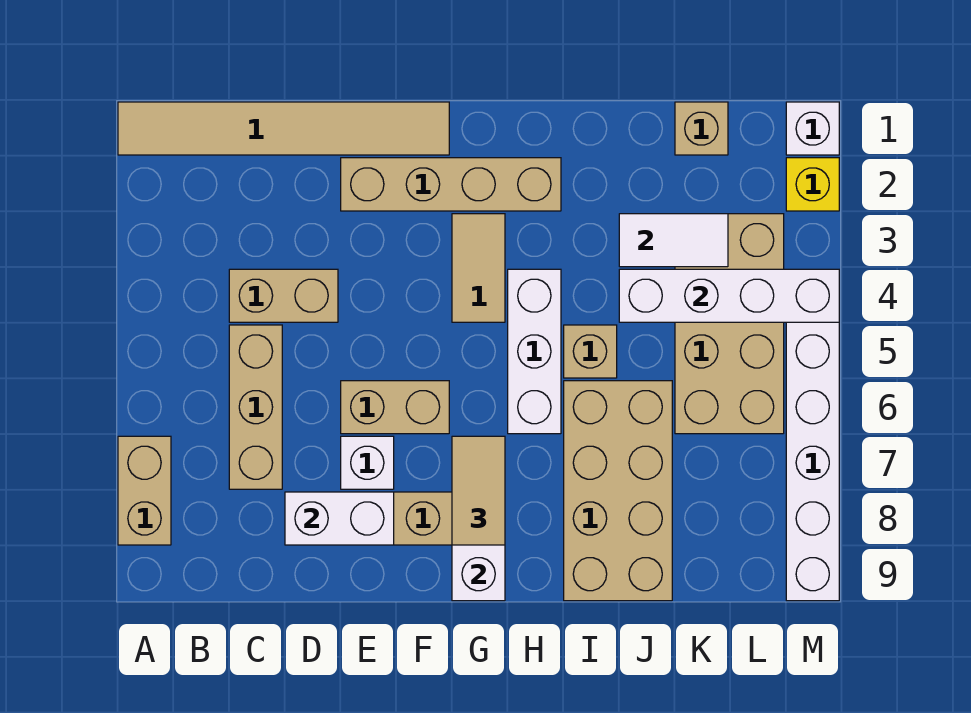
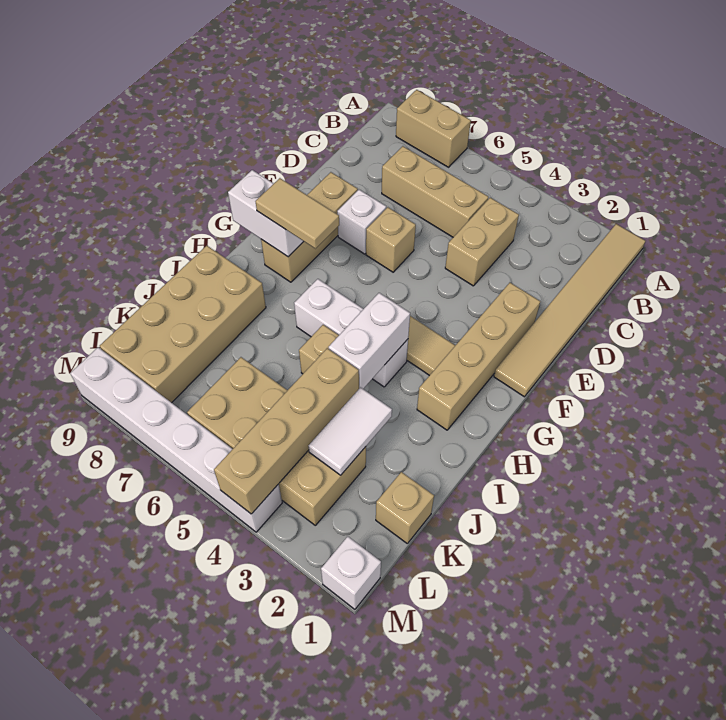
white 1x2 brick [285,492,394,545] -> white 1x2 brick moved to [328,293,410,389]
tan 1x2 brick [341,381,449,434] -> tan 1x1 brick [366,207,416,272]
tan 2x4 brick [564,381,672,601] -> tan 2x4 brick turned to [100,246,266,403]
white 1x4 brick [619,269,839,322] -> tan 1x4 brick [214,348,359,514]
yellow 1x1 brick [786,158,839,211] -> none

